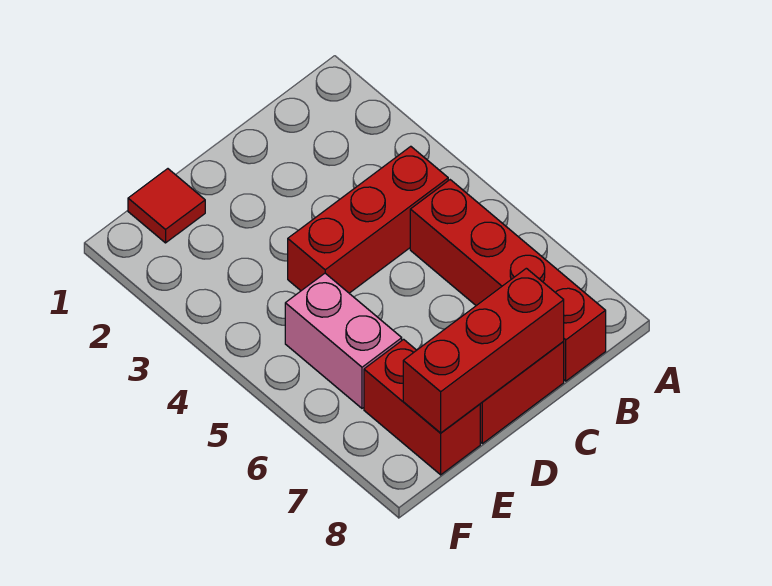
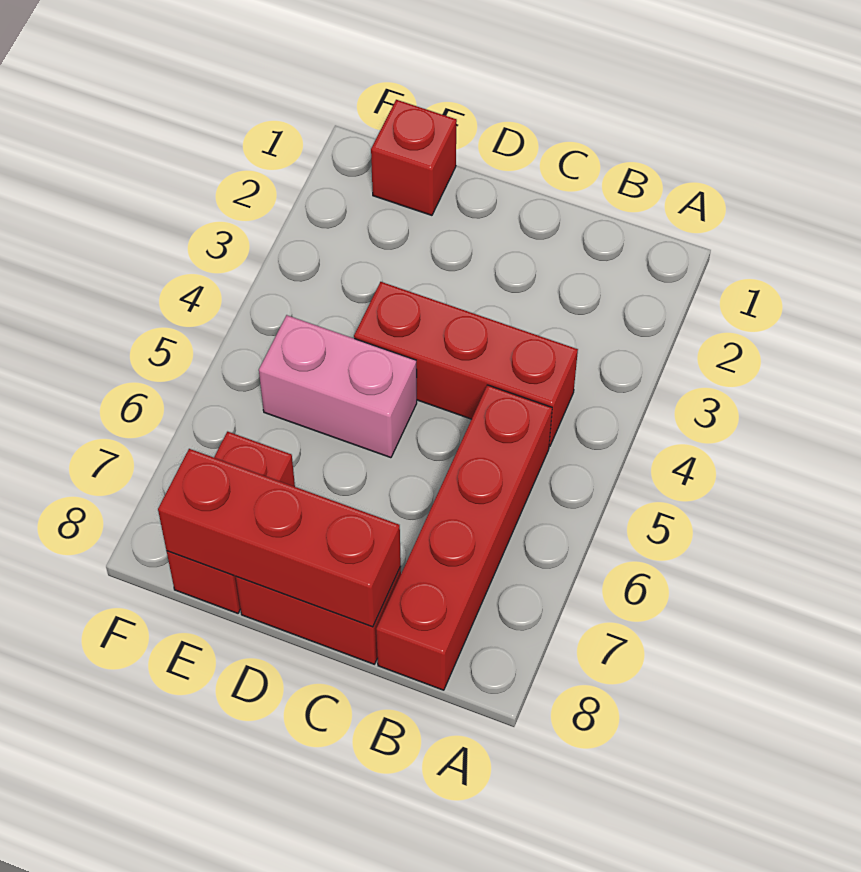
red 1x1 tile [128,169,205,243] -> red 1x1 brick [371,100,457,215]
pink 1x2 brick [285,273,402,408] -> pink 1x2 brick turned to [259,315,417,458]

